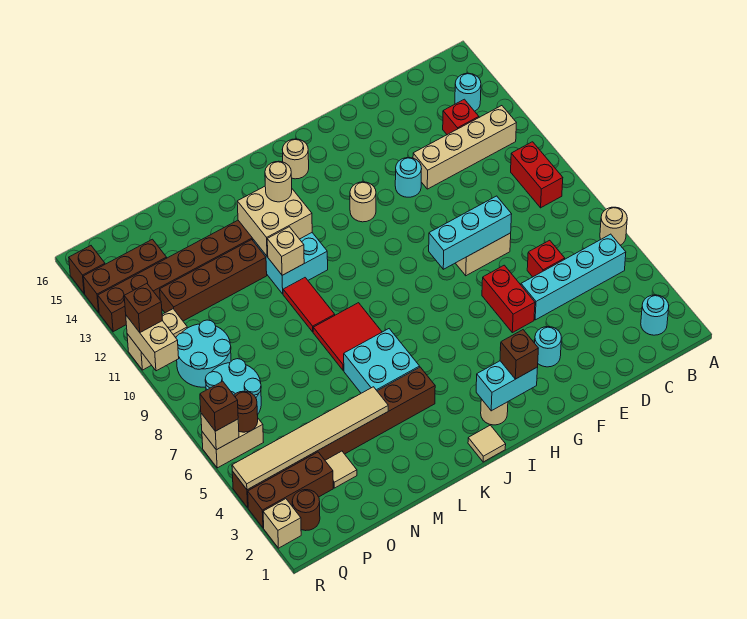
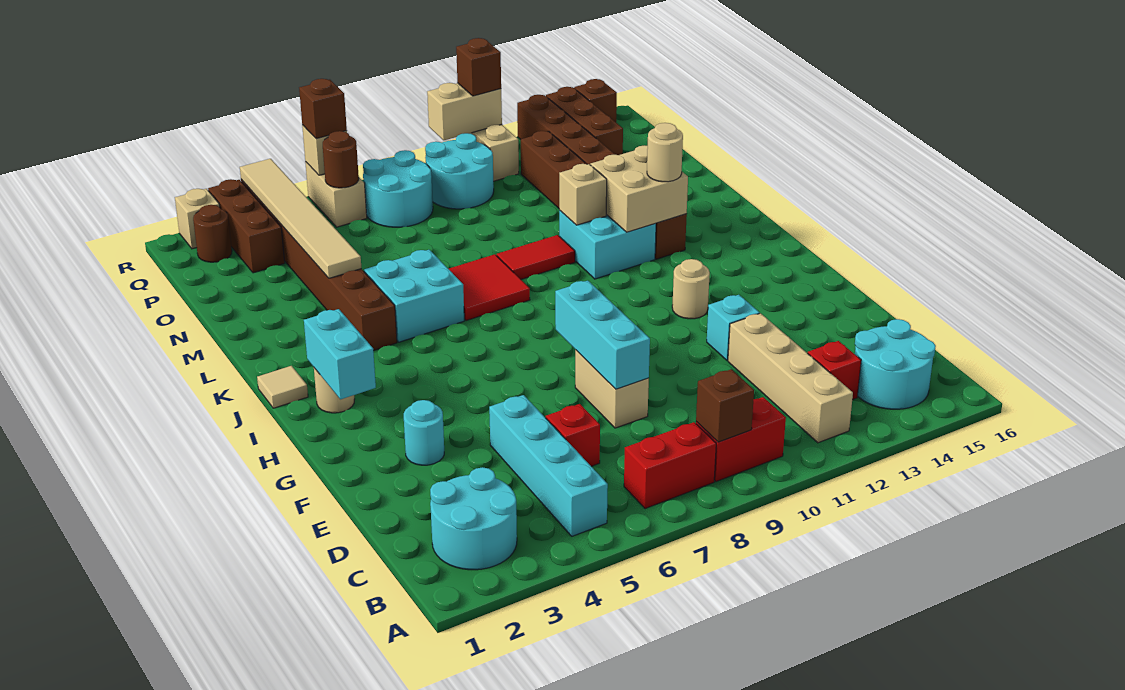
tan 1x1 round brick [600,207,627,245] -> none
cyan 1x1 round brick [641,295,669,335] -> cyan 2x2 round brick [430,467,517,570]
cyan 1x1 round brick [455,73,481,111] -> cyan 2x2 round brick [855,319,936,409]
red 1x2 brick [482,265,535,333] -> red 1x2 brick moved to [624,422,716,509]
cyan 1x1 round brick [395,158,422,197] -> cyan 1x1 brick [707,295,760,360]
brown 1x1 brick [500,330,538,379] -> brown 1x1 brick moved to [696,369,754,442]
tan 1x1 round brick [282,139,309,179] -> none
tan 1x1 tile [325,451,357,488] -> none

